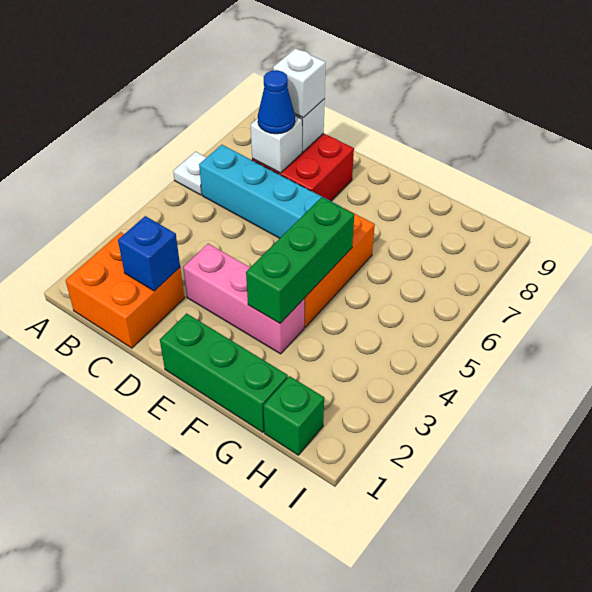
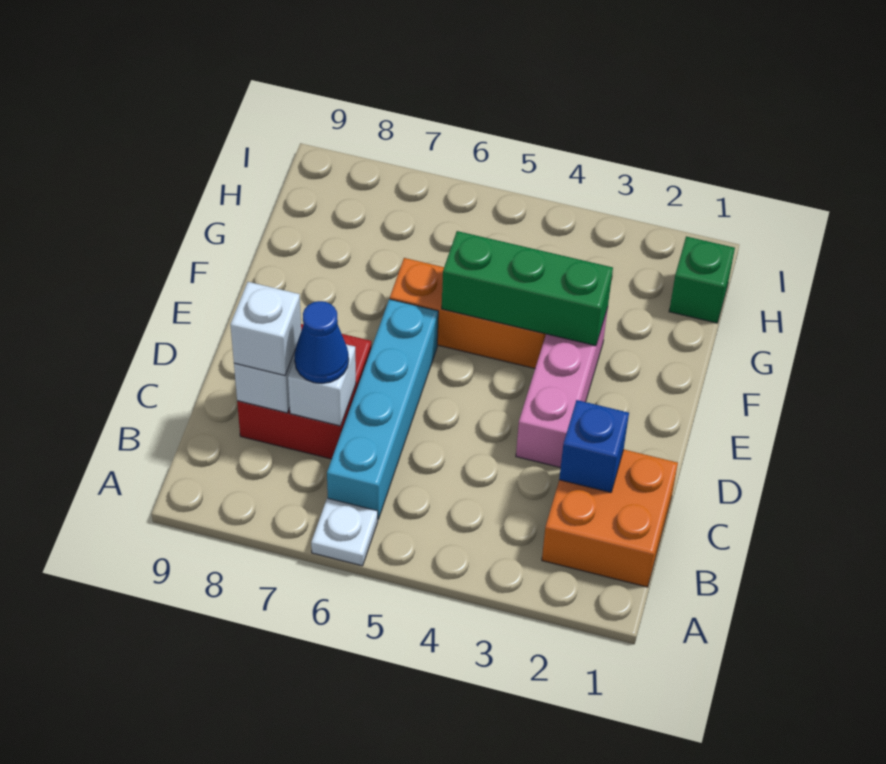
green 1x3 brick [160,313,288,432] -> none

